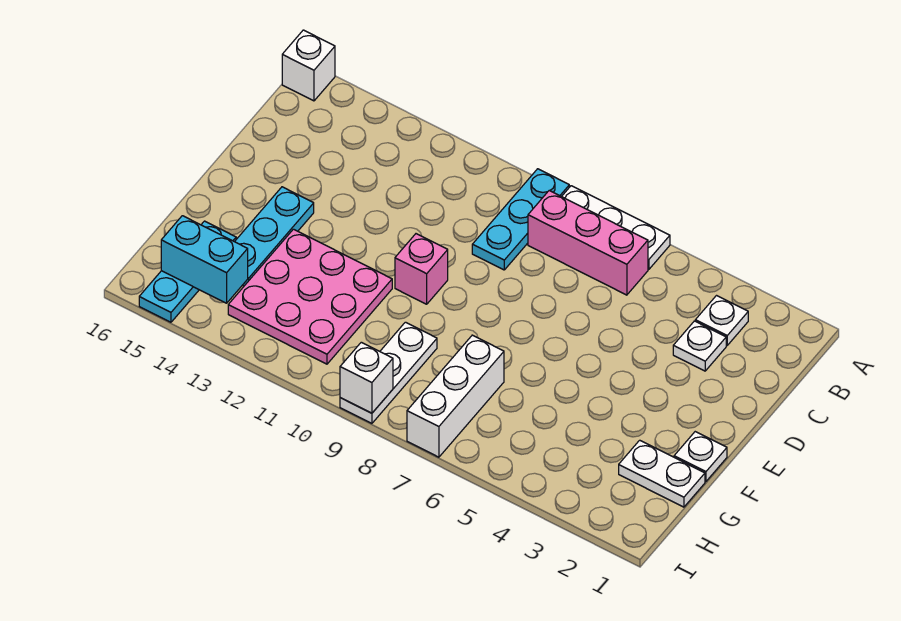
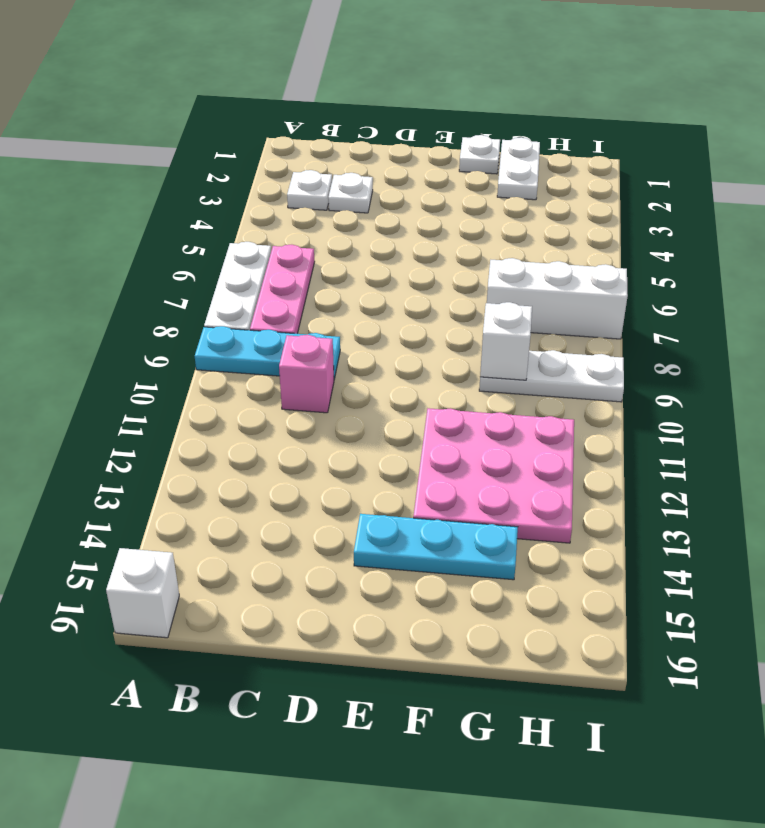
pink 1x3 brick [528,191,648,295] -> pink 1x3 plate [250,245,315,334]
pink 1x1 brick [395,234,448,304] -> pink 1x1 brick moved to [279,334,334,413]
cyan 1x3 plate [139,221,236,322] -> none
cyan 1x2 brick [161,216,248,303] -> none
white 1x1 brick [340,342,393,413] -> white 1x1 brick moved to [480,302,532,380]

